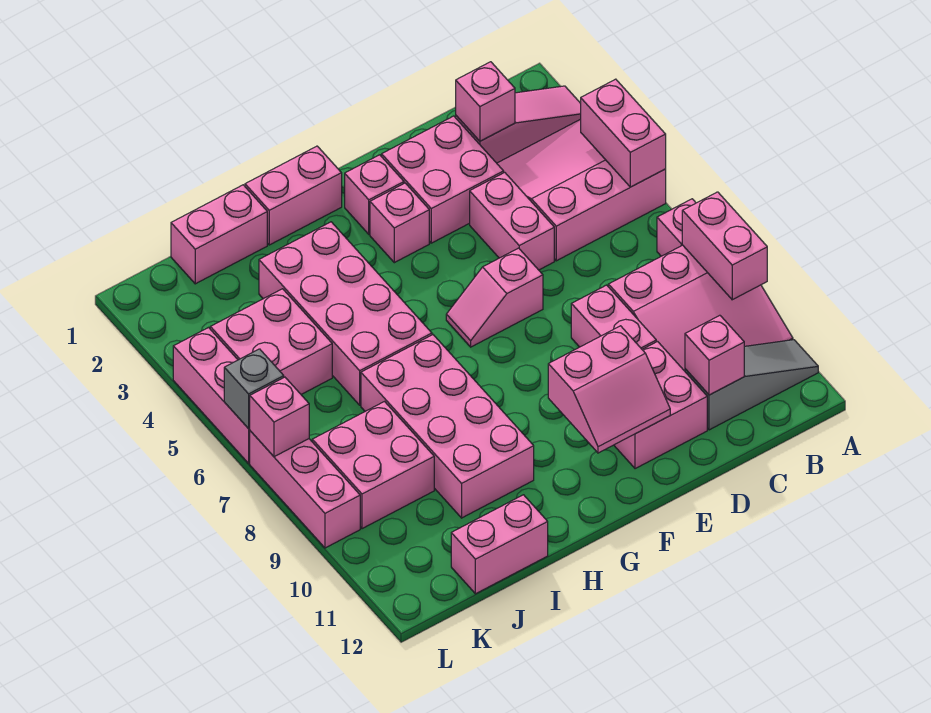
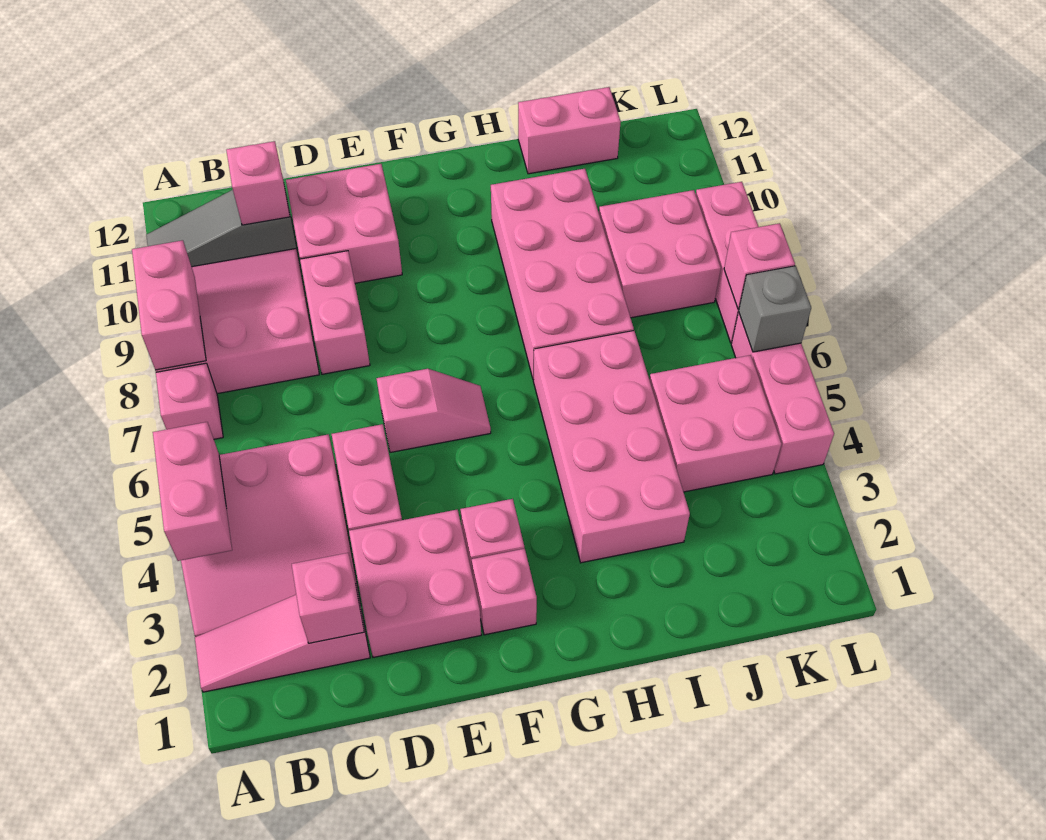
pink 2x2 slope [548,326,670,453] -> none
pink 1x2 brick [245,146,342,245] -> none
pink 1x2 brick [171,185,267,284] -> none

